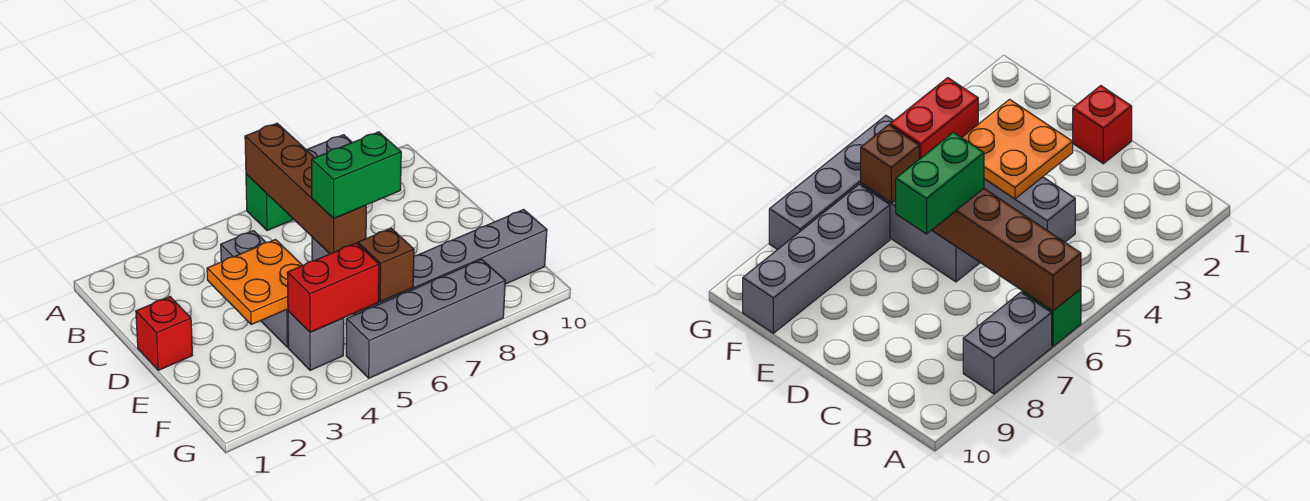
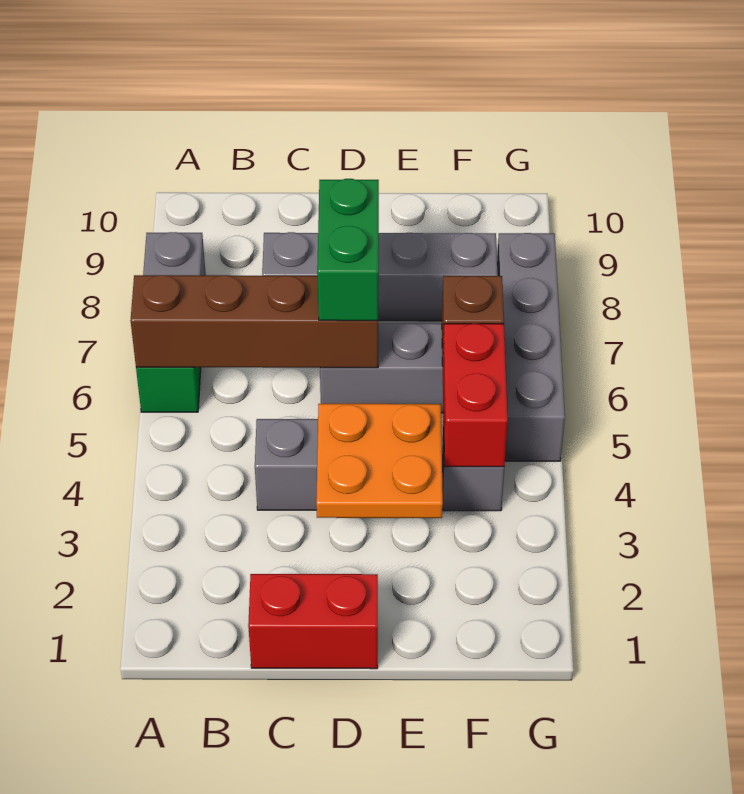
red 1x1 brick [136,297,193,370] -> red 1x2 brick [248,574,378,669]
grey 1x4 brick [413,209,547,289] -> grey 1x4 brick turned to [262,232,498,321]

